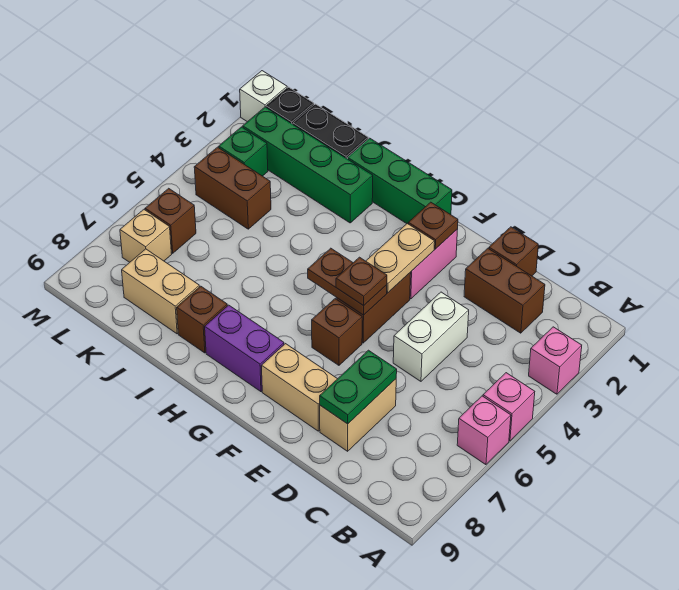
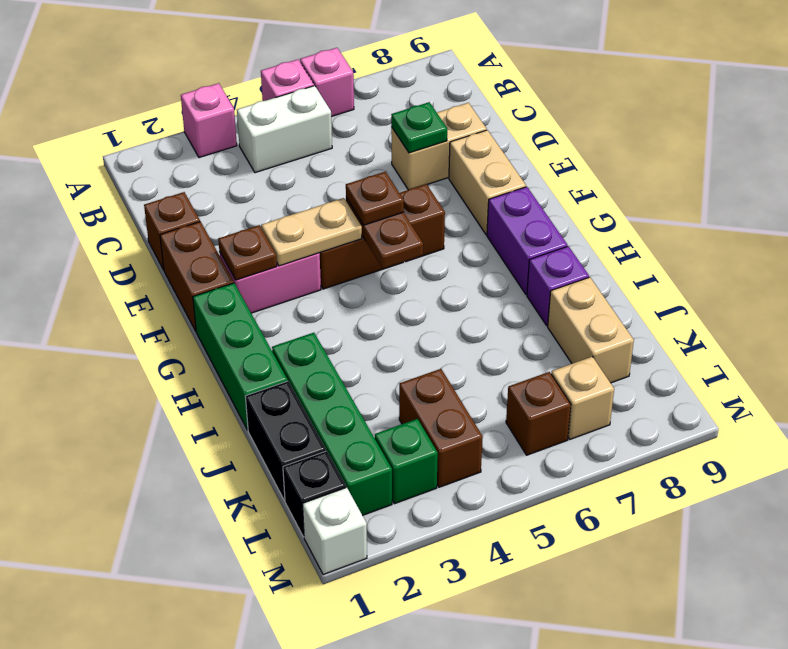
brown 1x2 brick [464,248,545,333] -> brown 1x2 brick moved to [160,222,234,331]
white 1x2 brick [393,292,469,381] -> white 1x2 brick moved to [237,86,332,173]
green 1x2 plate [320,350,397,424] -> green 1x1 plate [391,102,447,153]
brown 1x1 brick [177,286,227,353] -> purple 1x1 brick [527,246,589,326]

